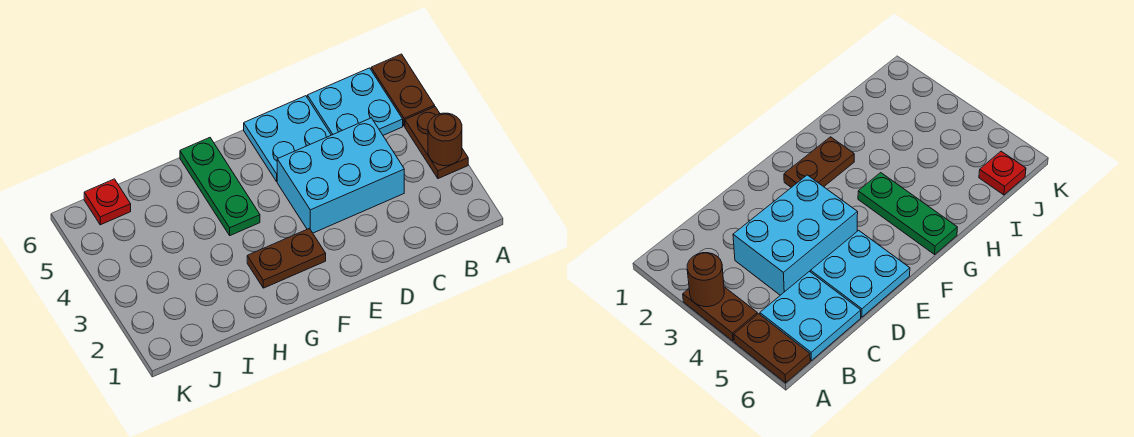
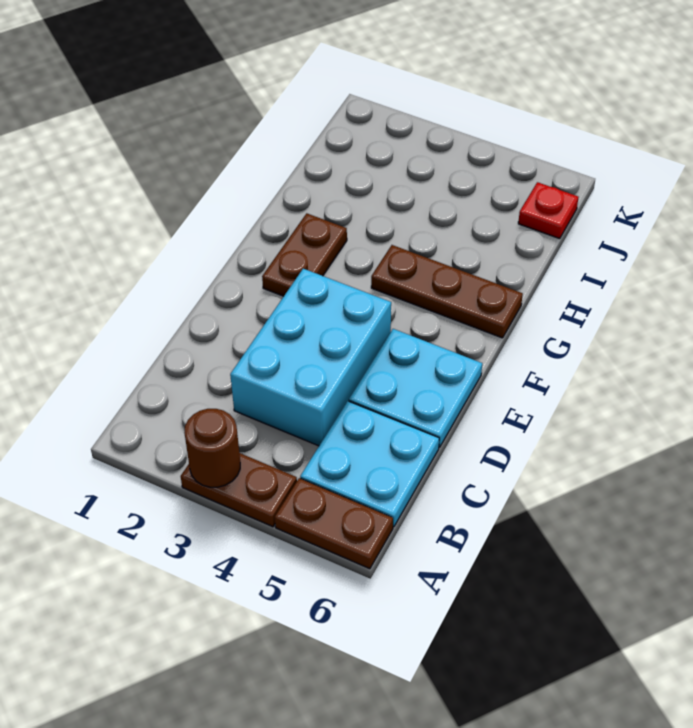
green 1x3 plate [180,138,260,235] -> brown 1x3 plate [371,245,523,338]

